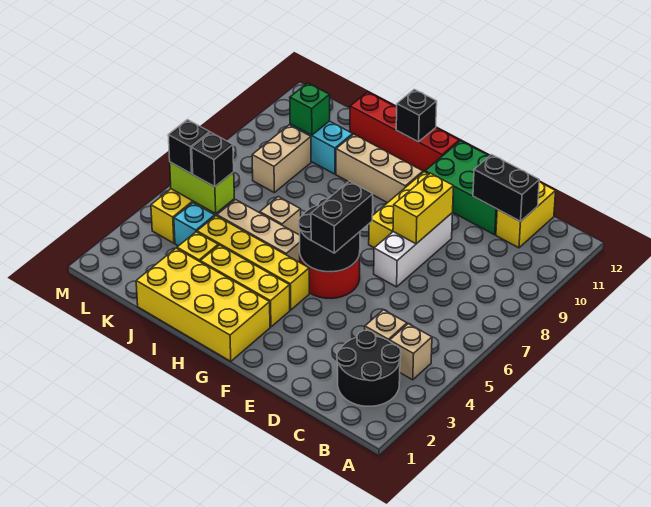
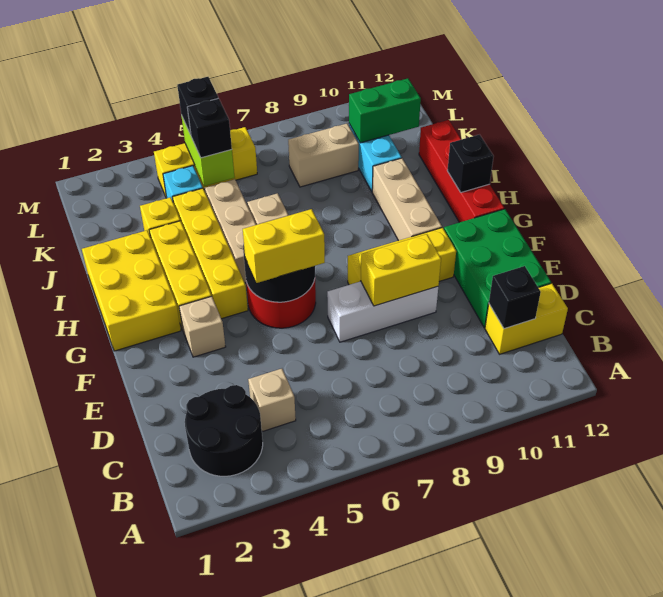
tan 1x1 brick [390,324,432,380] -> tan 1x1 brick moved to [179,296,226,357]
black 1x2 brick [473,155,539,221] -> black 1x1 brick [489,266,541,329]
black 1x2 brick [311,181,373,253] -> yellow 1x2 brick [243,209,325,283]
yellow 2x4 brick [136,248,270,361] -> yellow 2x3 brick [82,230,181,351]
green 1x1 brick [290,83,330,135] -> green 1x2 brick [349,78,421,143]

